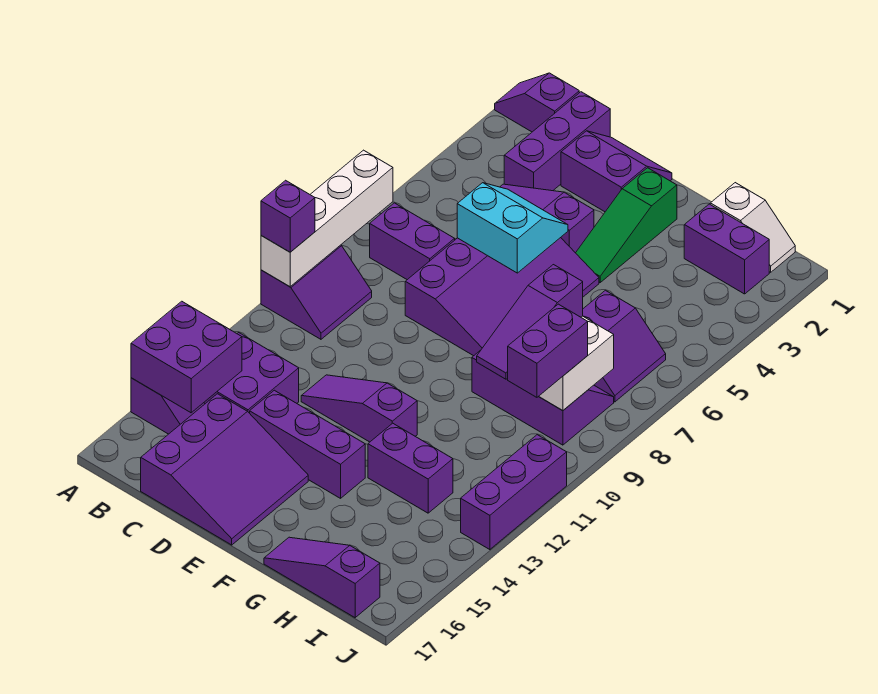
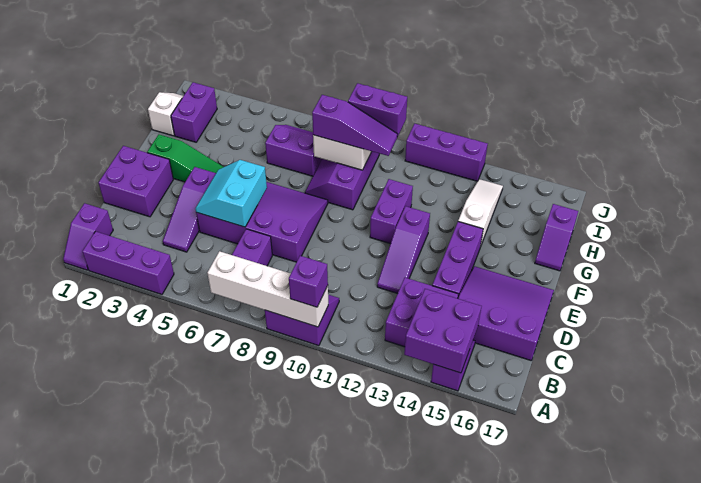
purple 1x3 brick [504,92,610,191] -> purple 1x3 brick moved to [82,231,174,294]
purple 2x2 slope [561,131,672,212] -> purple 2x2 brick [99,146,173,217]
purple 1x2 brick [368,423,453,513] -> purple 1x2 brick moved to [370,179,413,244]
none -> white 1x3 slope [458,179,503,247]
purple 1x3 slope [264,537,380,618] -> purple 1x2 slope [535,204,578,271]

